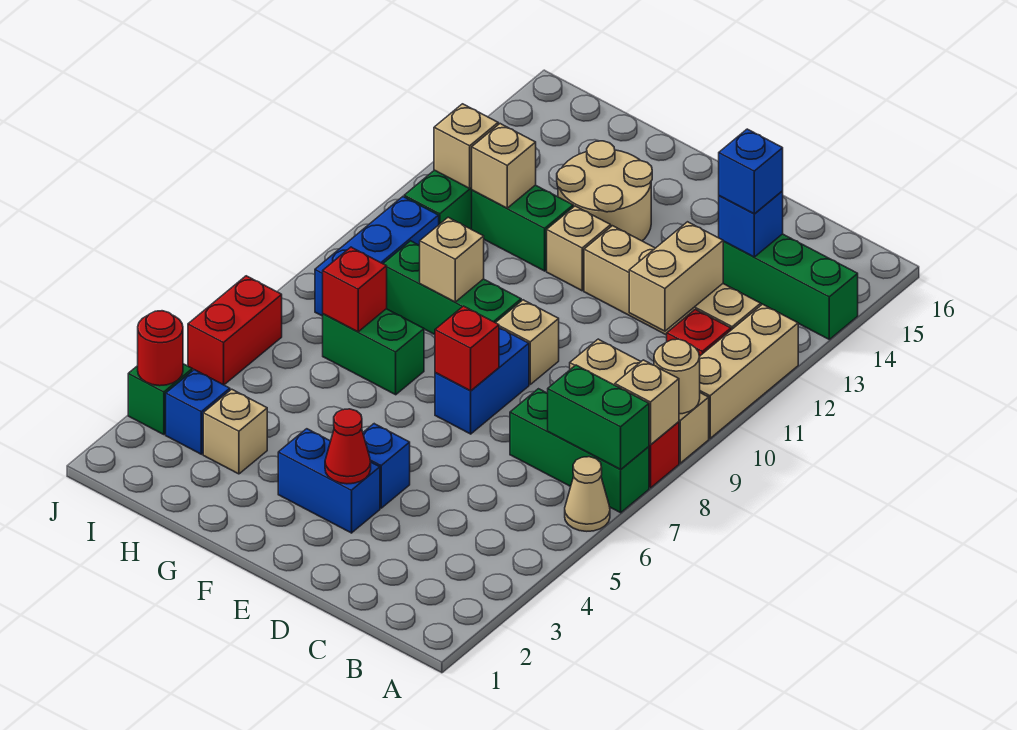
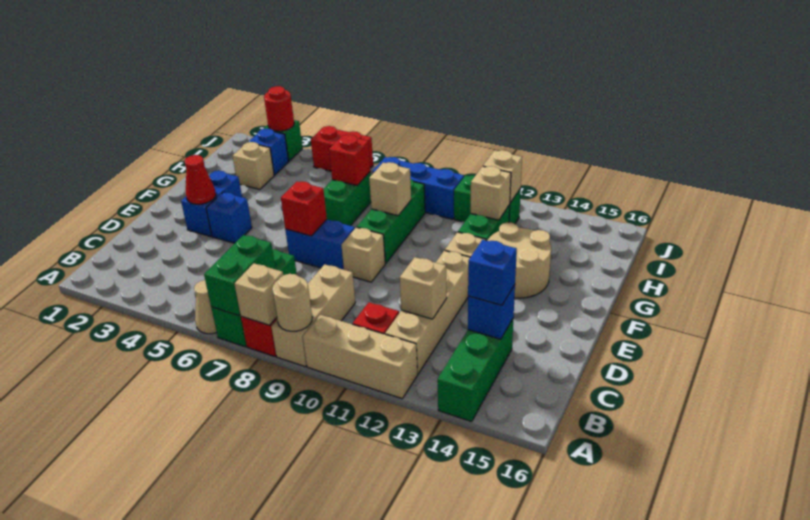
tan 1x2 brick [629,222,723,331] -> tan 1x1 brick [400,257,447,319]

